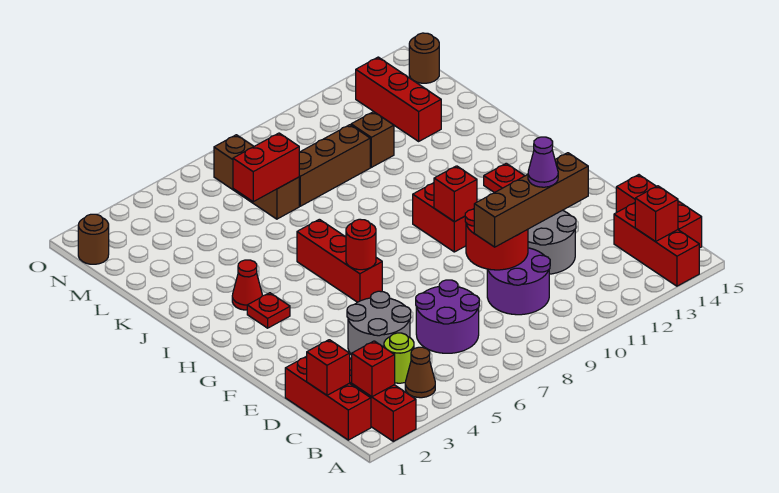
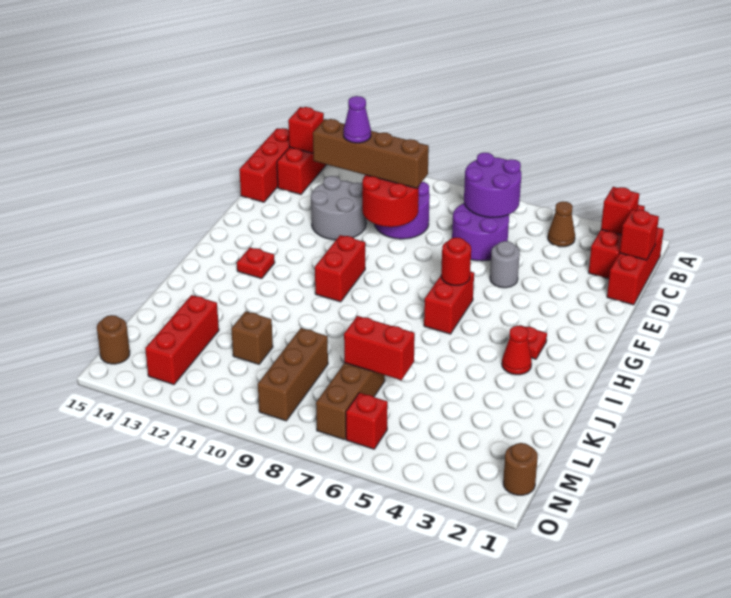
none -> purple 2x2 round brick [464,153,521,217]
lime 1x1 round brick [384,333,414,383] -> none
grey 2x2 round brick [347,291,411,355] -> grey 1x1 round brick [490,241,520,288]
red 1x3 brick [297,219,382,302] -> red 1x2 brick [424,272,474,334]
red 1x1 brick [434,166,477,222] -> red 1x1 brick moved to [346,393,388,449]
brown 1x3 brick [299,125,370,206] -> brown 1x3 brick turned to [258,328,328,421]

